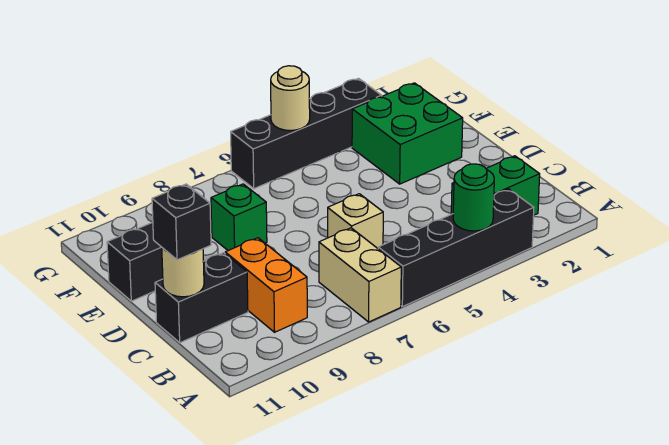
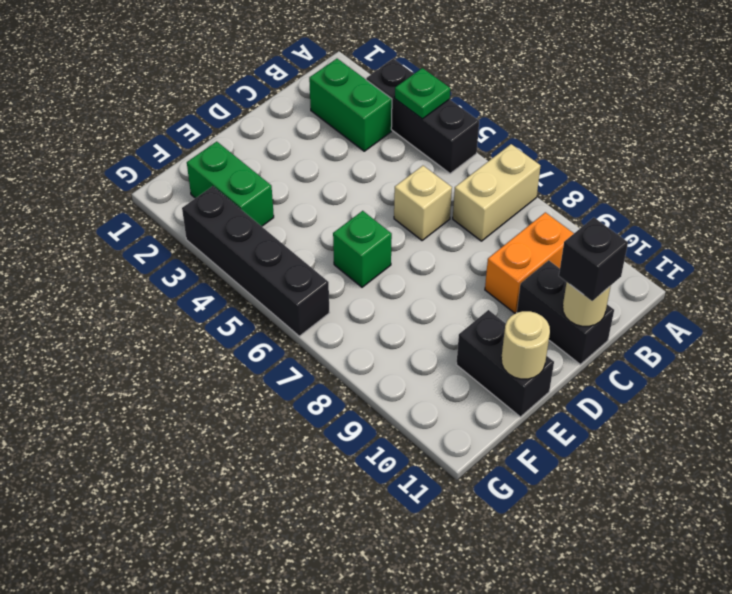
black 1x4 brick [378,189,534,307] -> black 1x3 brick [366,59,479,174]
green 1x1 round brick [453,164,494,231] -> green 1x1 plate [395,68,450,119]
green 2x2 brick [352,83,463,184] -> green 1x2 brick [187,142,274,226]
green 1x1 brick [211,184,267,250] -> green 1x1 brick moved to [333,211,392,287]
tan 1x1 round brick [271,66,310,131] -> tan 1x1 round brick moved to [501,311,550,379]

